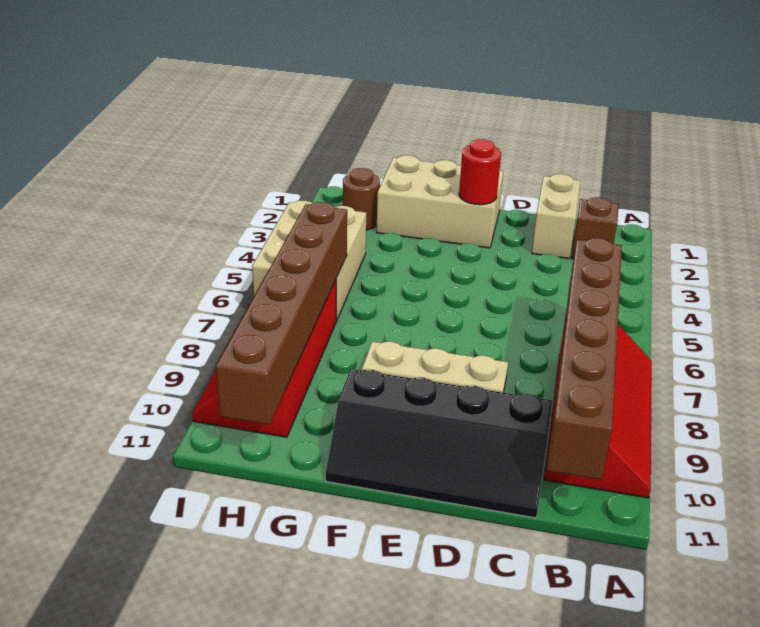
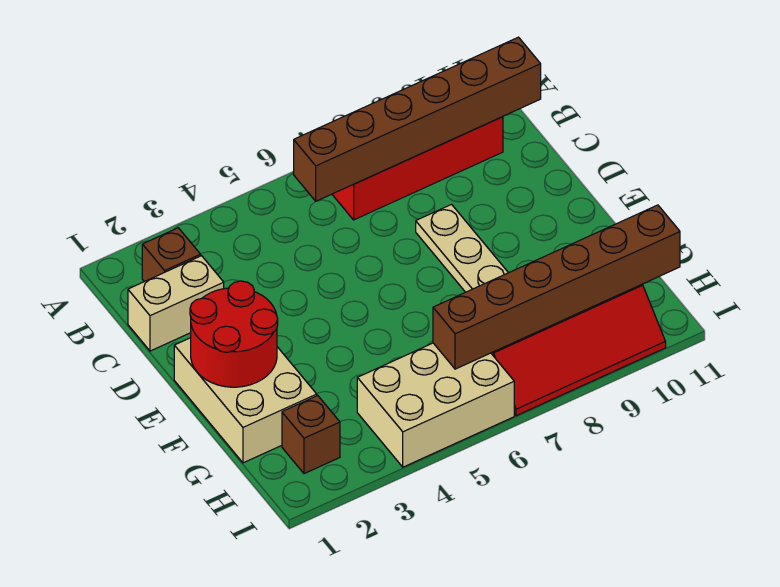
black 2x4 slope [326,369,553,518] -> none
red 1x1 round brick [459,139,501,205] -> red 2x2 round brick [190,281,278,387]
brown 1x1 round brick [343,168,380,230] -> brown 1x1 brick [282,396,340,474]

